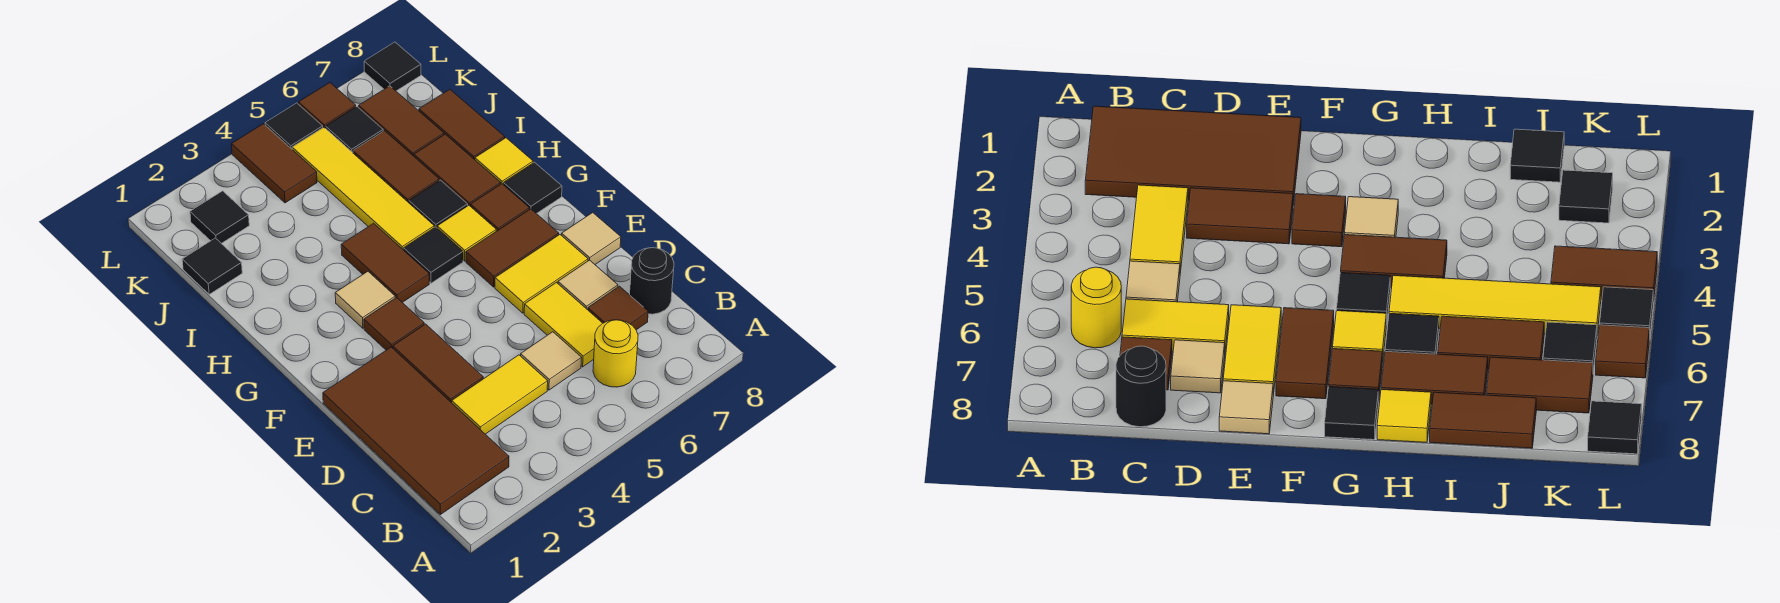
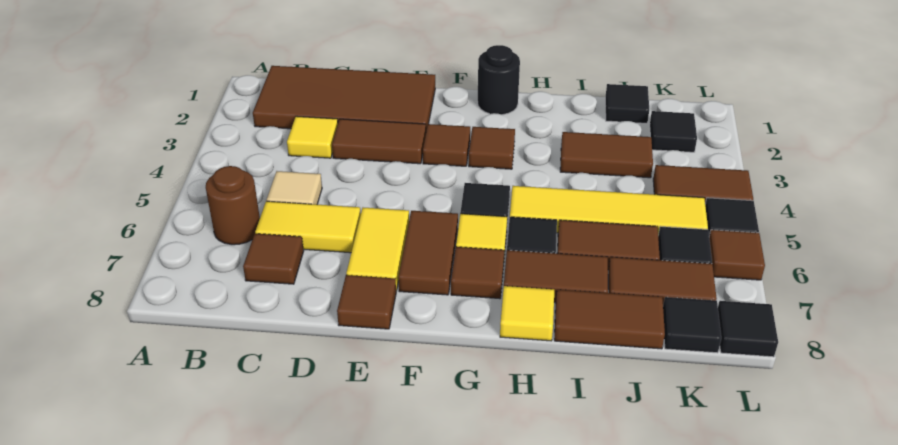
yellow 1x1 round brick [593,320,638,387] -> brown 1x1 round brick [206,166,260,245]
yellow 1x2 tile [452,355,548,434] -> yellow 1x1 tile [287,116,338,158]
black 1x1 round brick [630,248,674,314] -> black 1x1 round brick moved to [478,45,520,115]
tan 1x1 tile [558,260,618,310] -> none
tan 1x1 tile [561,213,621,264] -> brown 1x1 tile [337,275,396,329]
tan 1x1 tile [335,272,395,328] -> brown 1x1 tile [469,127,515,169]
brown 1x2 tile [341,223,429,302] -> brown 1x2 tile moved to [560,132,653,178]
black 1x1 tile [503,162,562,214] -> black 1x1 tile moved to [663,297,721,353]

